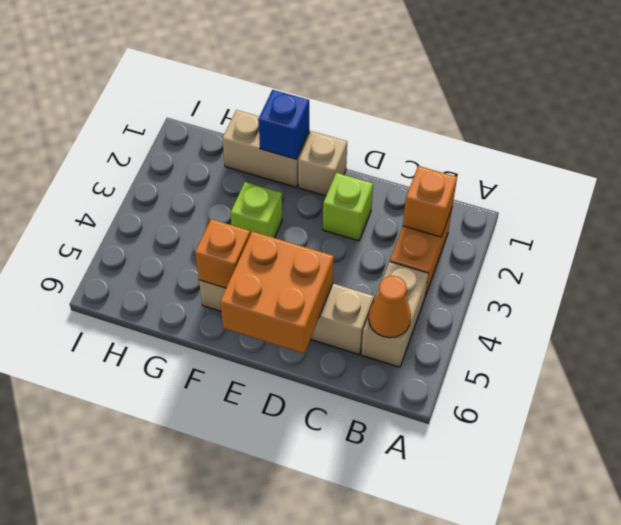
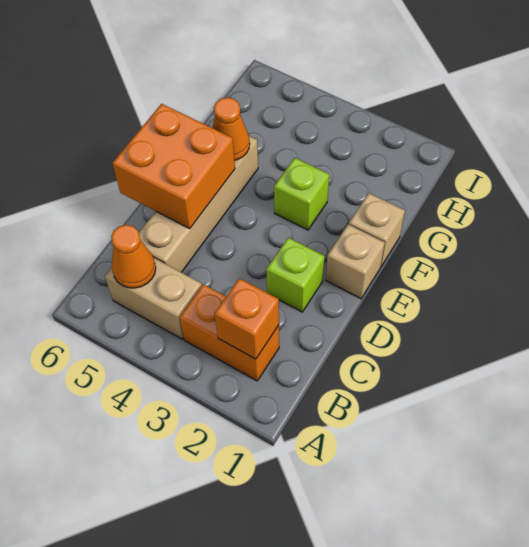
tan 1x2 brick [222,110,309,187] -> tan 1x1 brick [349,193,405,266]
blue 1x1 brick [258,90,309,159] -> none
orange 1x1 brick [195,219,250,288] -> orange 1x1 cone [212,98,250,160]

